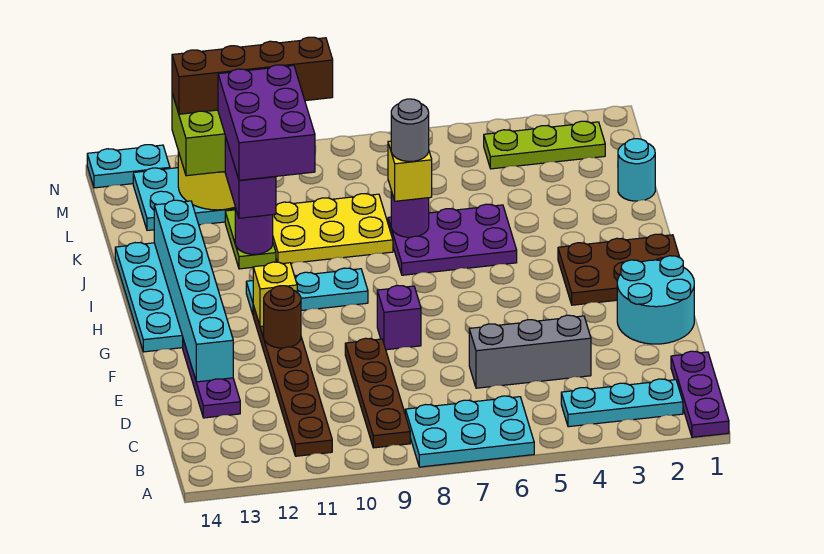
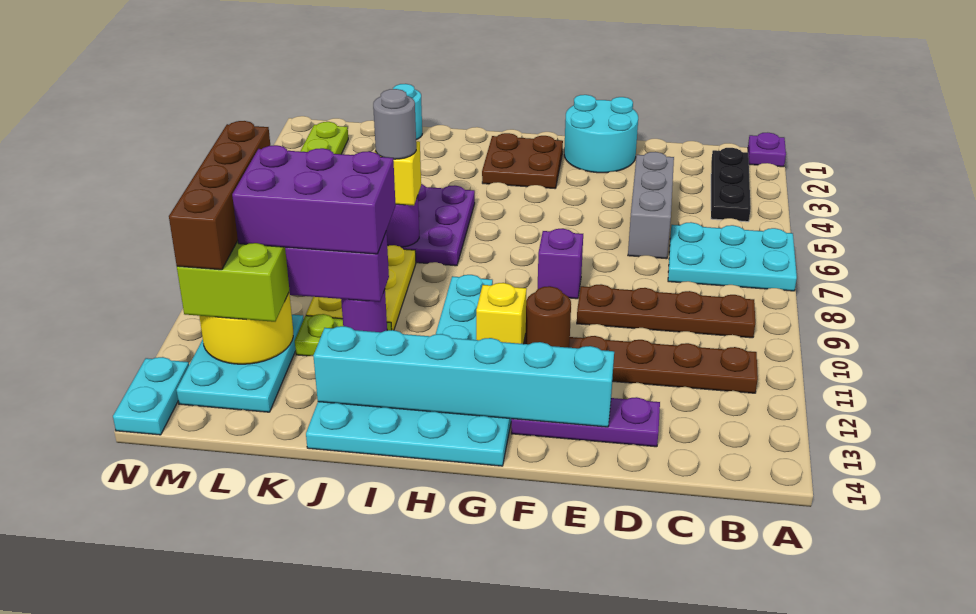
purple 1x3 plate [671,351,729,437] -> purple 1x1 plate [748,133,786,167]
cyan 2x3 plate [405,396,534,467] -> cyan 2x3 plate turned to [668,222,797,291]
cyan 1x3 plate [561,379,683,427] -> black 1x3 plate [711,148,751,222]
brown 2x3 plate [558,234,679,305] -> brown 2x2 plate [482,133,563,188]

